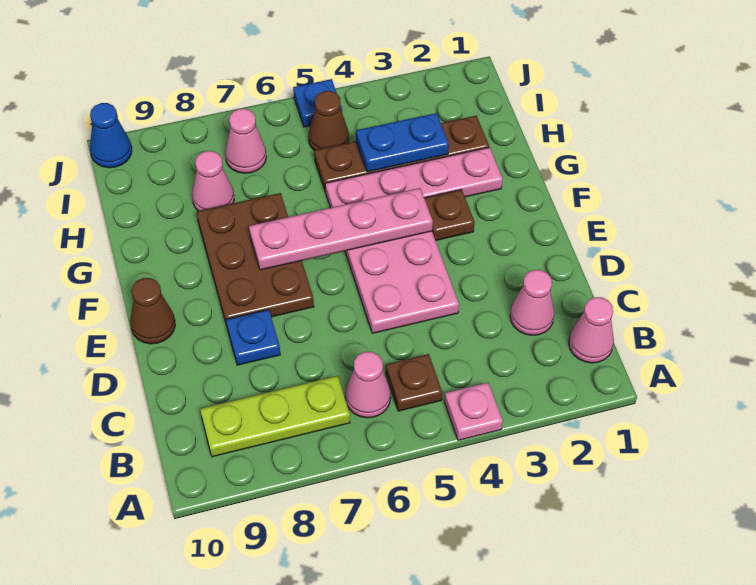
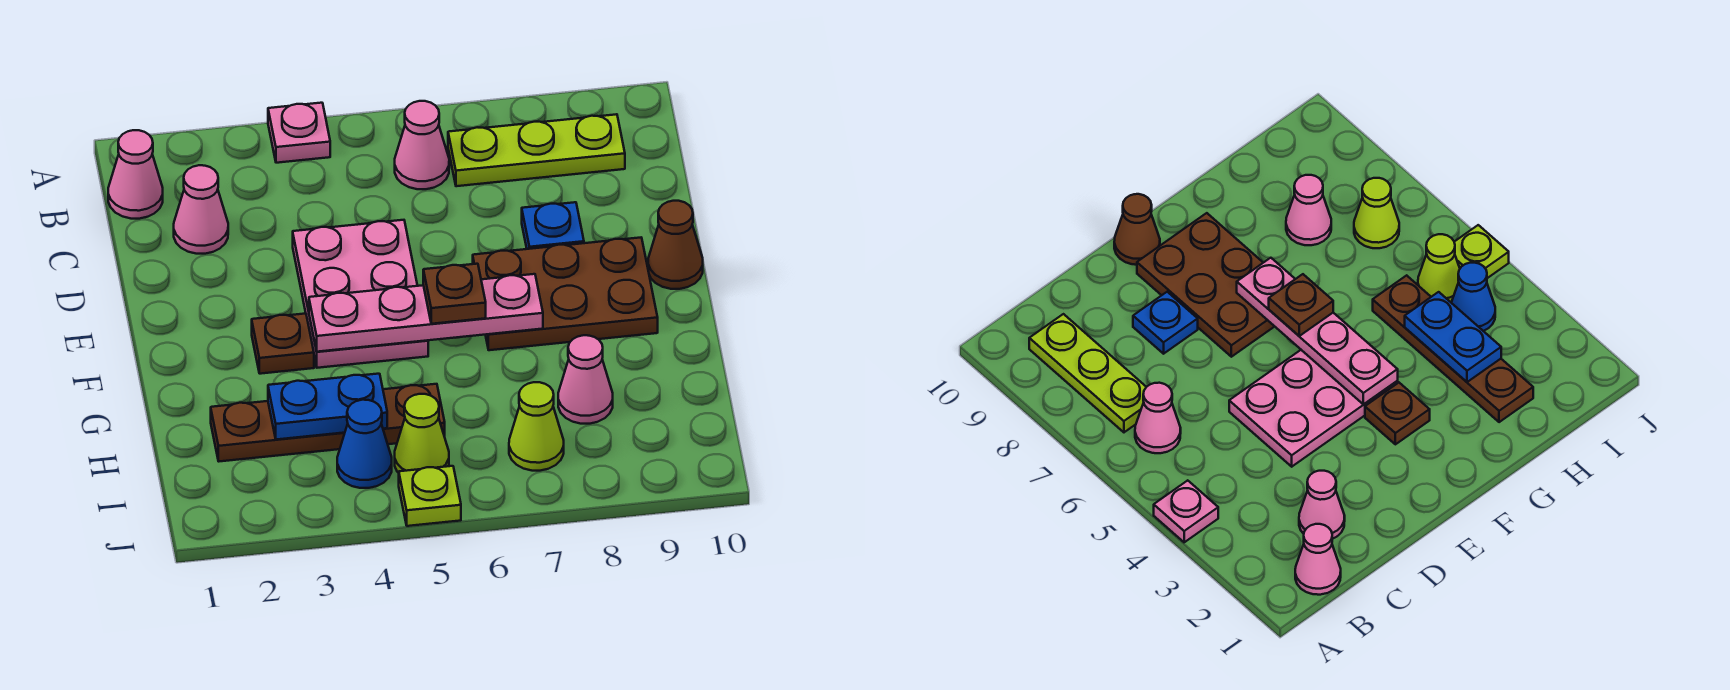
brown 1x1 plate [386,354,442,411] -> brown 1x1 plate moved to [423,264,486,324]
brown 2x3 plate [197,193,314,326] -> brown 2x3 plate turned to [473,238,658,350]
pink 1x4 plate [325,147,503,208] -> none
brown 1x1 cone [308,91,349,150] -> lime 1x1 cone [395,394,449,473]
pink 1x1 cone [225,109,266,173] -> lime 1x1 cone [509,382,564,471]
blue 1x1 plate [293,79,342,127] -> lime 1x1 plate [399,466,461,526]
blue 1x1 cone [90,103,132,168] -> blue 1x1 cone moved to [337,400,392,488]

